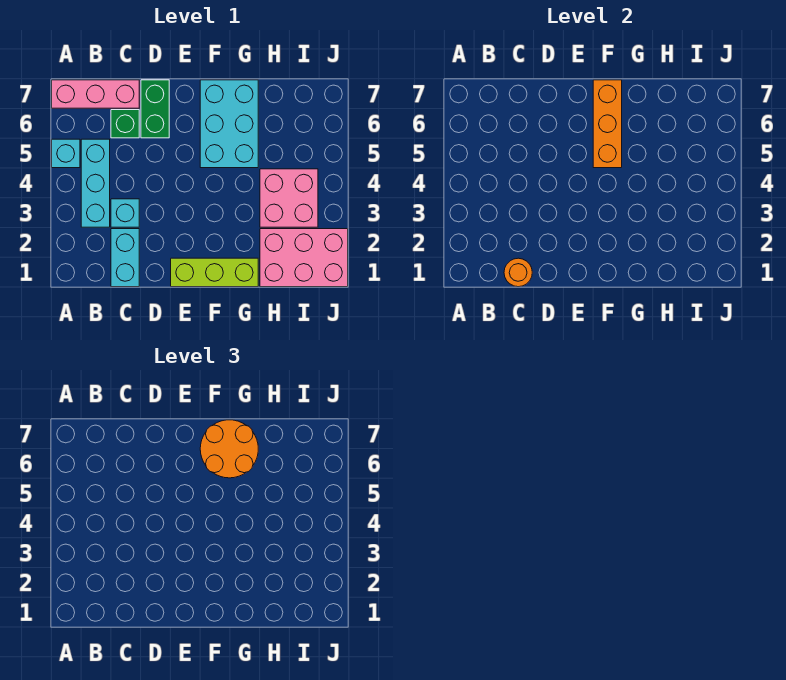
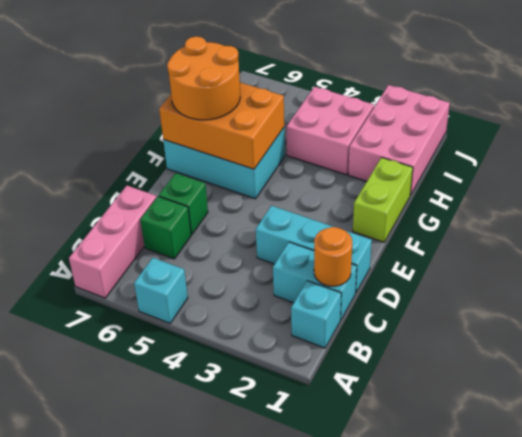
cyan 1x3 brick [81,139,110,227] -> cyan 1x3 brick moved to [256,206,372,293]
cyan 1x1 brick [111,199,139,227] -> cyan 1x1 brick moved to [291,281,341,348]
green 1x2 brick [141,80,169,138] -> green 1x1 brick [159,173,208,234]
lime 1x3 brick [171,258,258,287] -> lime 1x2 brick [353,157,413,242]
orange 1x3 brick [593,80,622,168] -> orange 2x3 brick [159,83,284,169]

